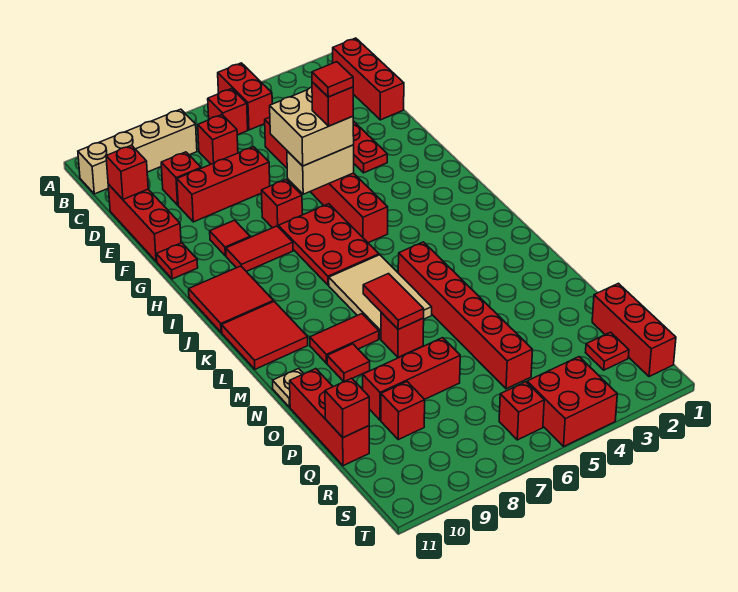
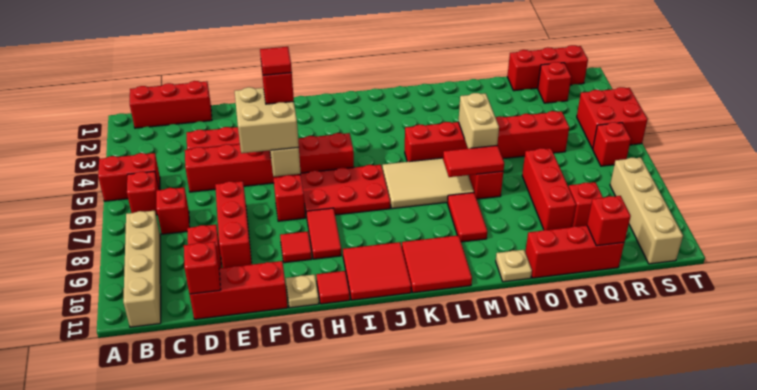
red 1x1 plate [156,243,198,279] -> tan 1x1 plate [286,274,319,308]
none -> tan 1x2 brick [458,93,499,149]
red 1x1 tile [327,344,370,382] -> red 1x1 tile moved to [316,271,350,304]
red 1x1 plate [586,332,629,370] -> red 1x1 brick [538,62,571,103]
none -> tan 1x4 brick [610,158,683,264]

